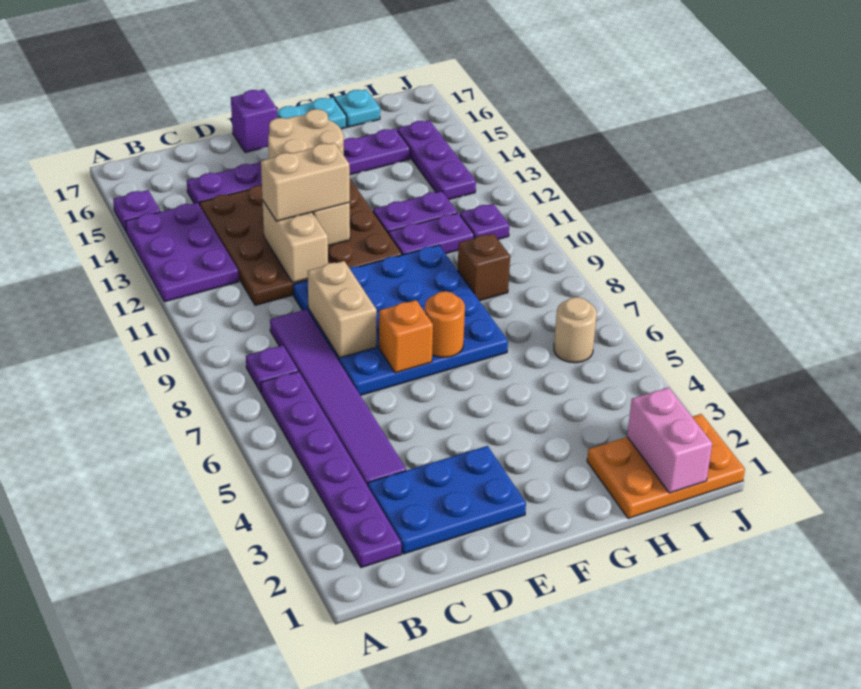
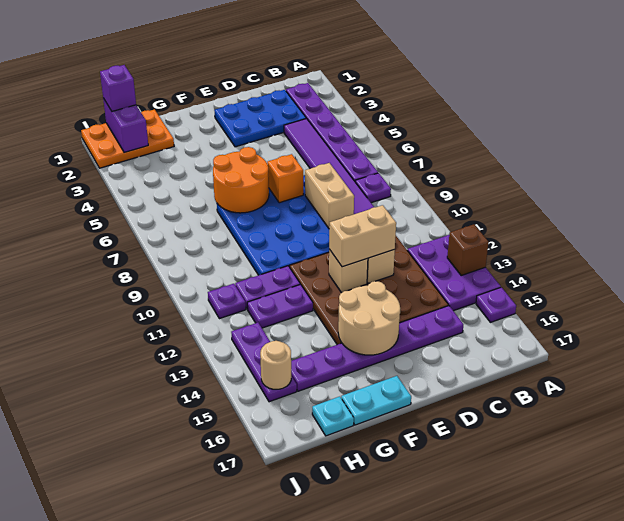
purple 1x1 brick [231,89,277,153] -> purple 1x1 brick moved to [100,65,136,111]
orange 1x1 round brick [425,291,465,357] -> orange 2x2 round brick [213,147,269,213]
brown 1x1 brick [458,234,510,301] -> brown 1x1 brick moved to [447,224,488,275]
pink 1x2 brick [627,387,712,493] -> purple 1x2 brick [103,98,148,153]
tan 1x1 round brick [554,297,597,363] -> tan 1x1 round brick moved to [260,341,291,389]

